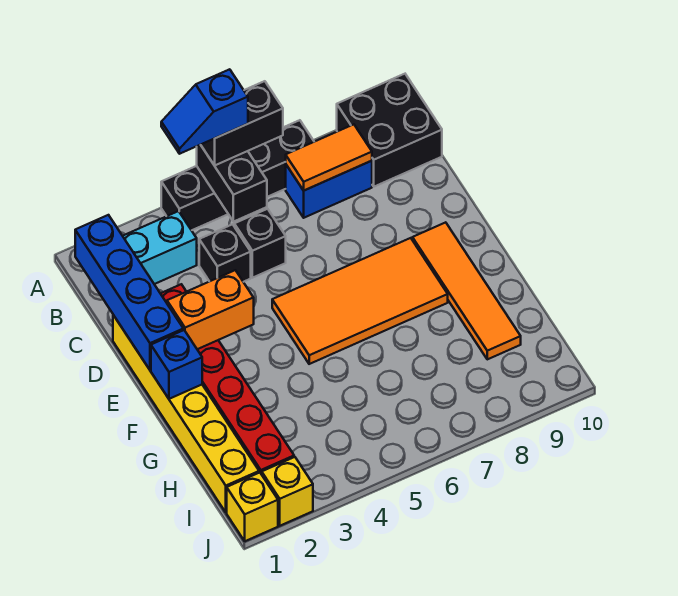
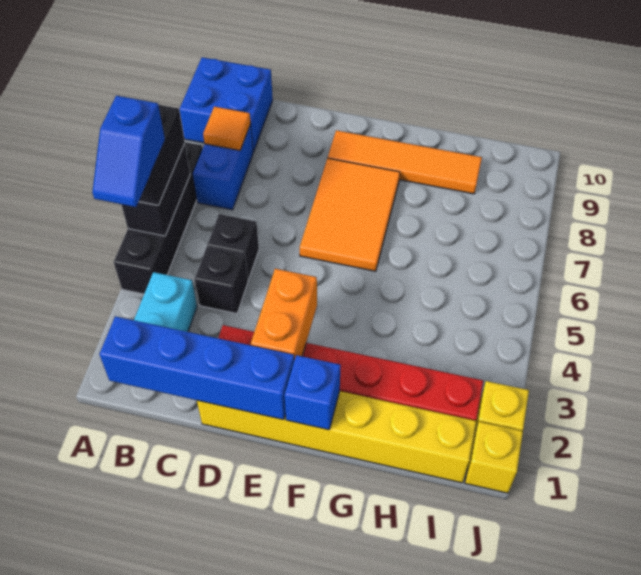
black 1x2 brick [197,145,267,222] -> black 1x2 brick turned to [121,144,190,236]
black 2x2 brick [337,74,442,187] -> blue 2x2 brick [179,57,273,152]
orange 1x2 tile [286,124,372,190] -> orange 1x1 tile [203,107,251,150]
orange 2x4 tile [272,238,448,364] -> orange 2x3 tile [300,158,400,271]

